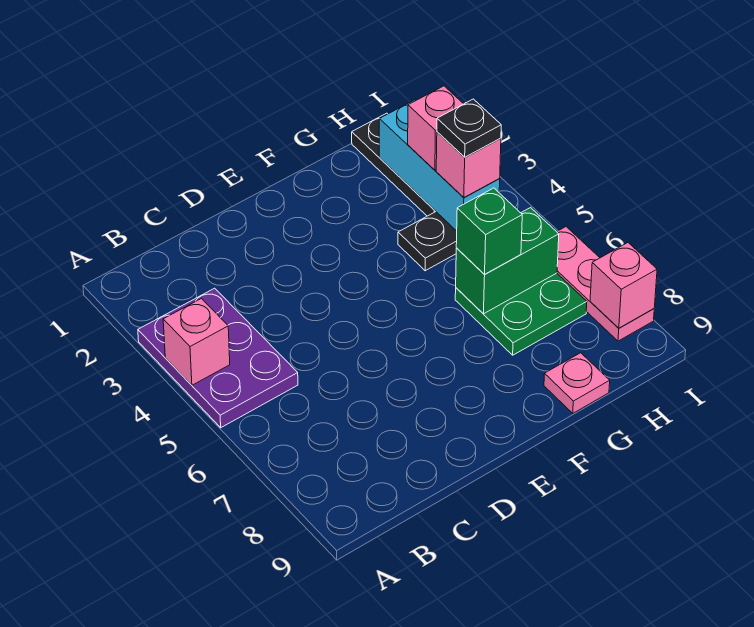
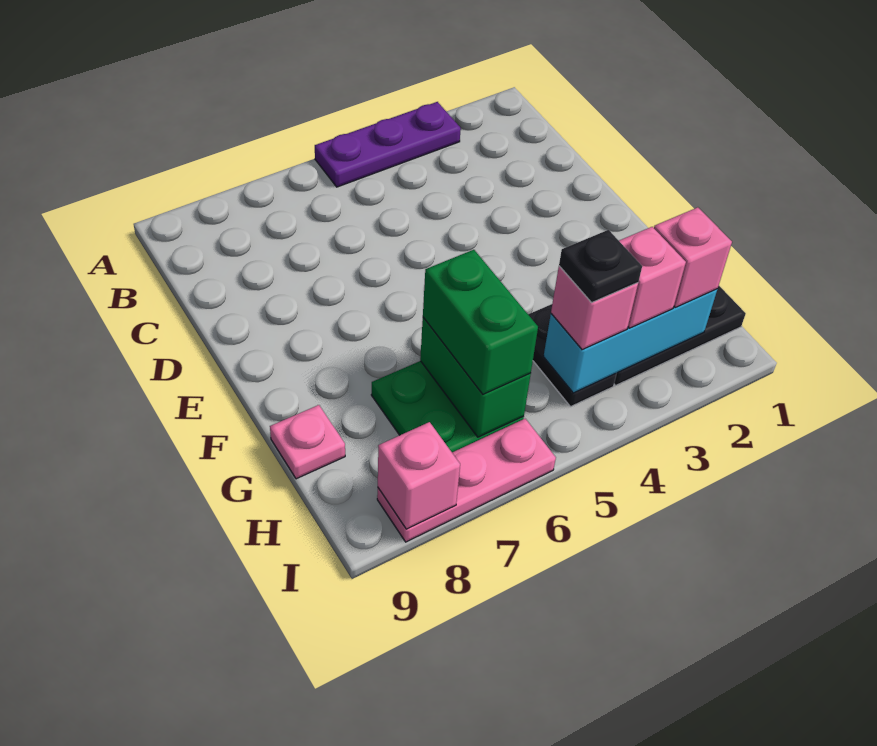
purple 2x3 plate [138,288,298,428] -> purple 1x3 plate [315,102,461,187]
pink 1x1 brick [163,299,230,385] -> pink 1x1 brick moved to [654,207,732,307]
green 1x1 brick [456,188,522,275] -> green 1x2 brick [423,250,538,395]

